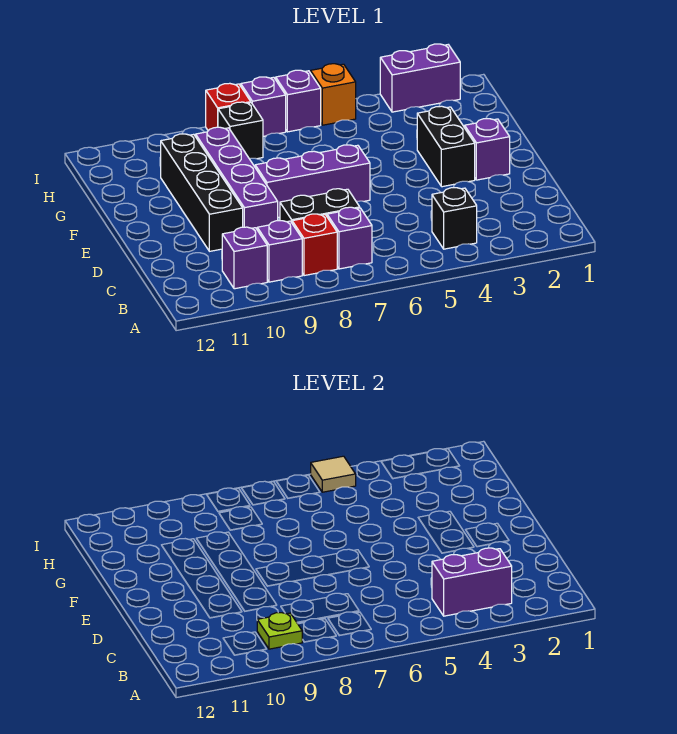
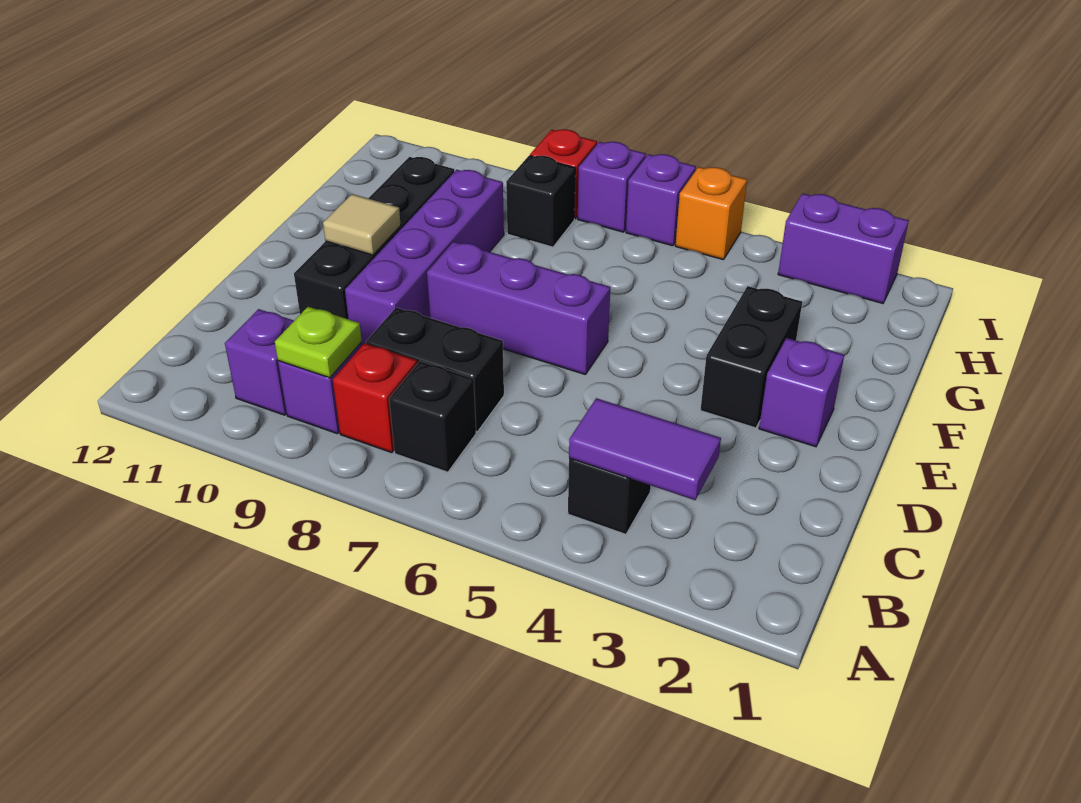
purple 1x2 brick [432,548,512,616] -> purple 1x2 tile [569,398,721,500]
purple 1x1 brick [327,207,372,269] -> black 1x1 brick [389,361,476,472]
tan 1x1 tile [311,456,356,492] -> tan 1x1 tile moved to [323,194,401,255]

